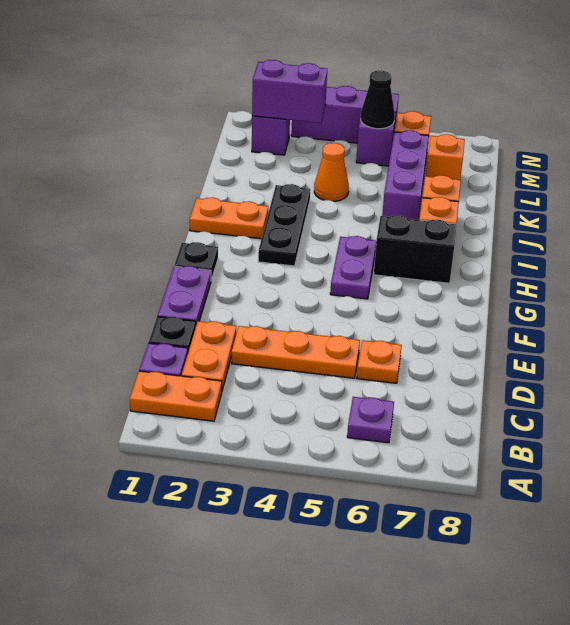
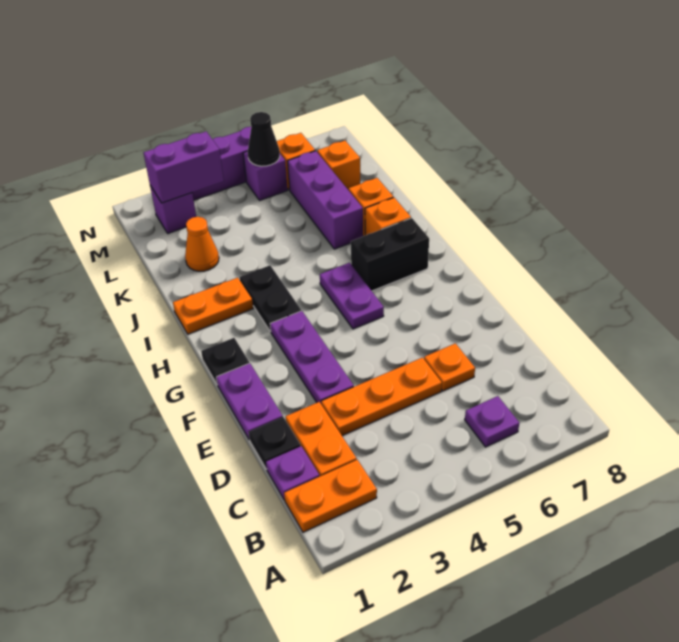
none -> purple 1x3 plate [270,311,354,403]
black 1x3 plate [258,184,310,266] -> black 1x2 plate [240,265,301,332]
orange 1x1 cone [314,143,349,201] -> orange 1x1 cone moved to [185,217,219,271]

